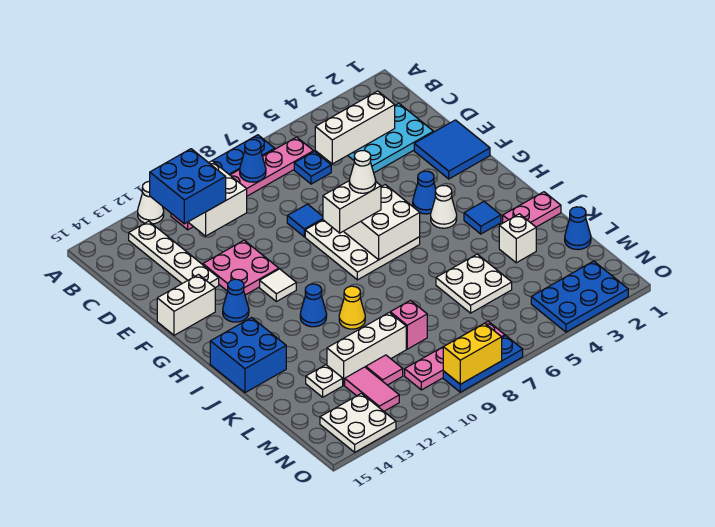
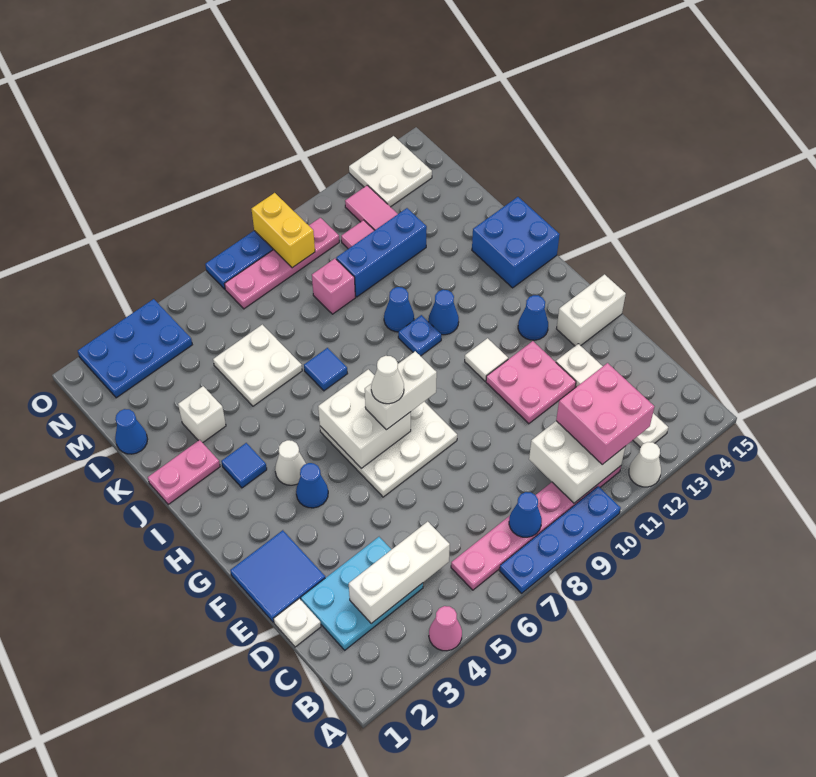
none -> pink 1x1 cone [429,606,462,651]
blue 2x2 brick [150,149,226,224] -> pink 2x2 brick [556,363,654,465]
blue 1x1 plate [294,151,331,184] -> blue 1x1 plate moved to [398,315,441,356]
blue 1x1 tile [287,204,323,237] -> blue 1x1 tile moved to [304,348,348,391]
yellow 1x1 cone [339,286,365,329] -> blue 1x1 cone [384,287,414,332]
white 1x3 brick [327,312,406,385] -> blue 1x3 brick [336,208,427,297]
white 1x1 plate [306,365,343,397] -> white 1x1 plate moved to [273,598,321,647]
yellow 1x2 brick [443,323,502,384] -> yellow 1x2 brick turned to [252,193,315,268]

